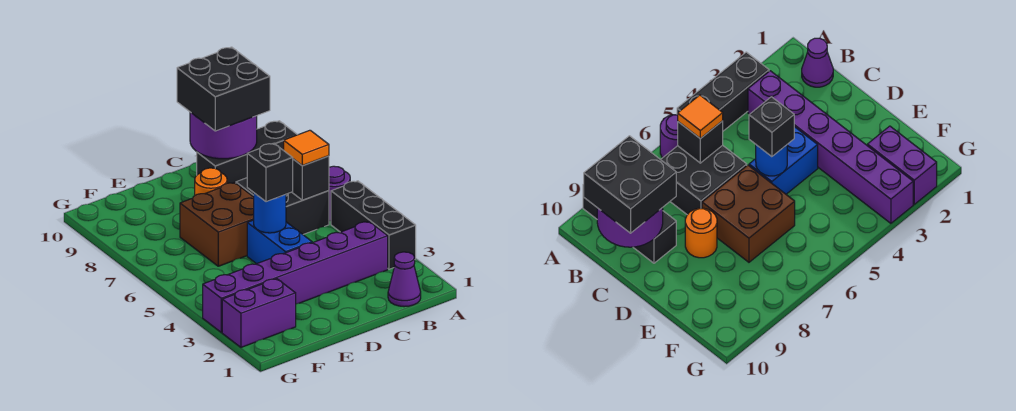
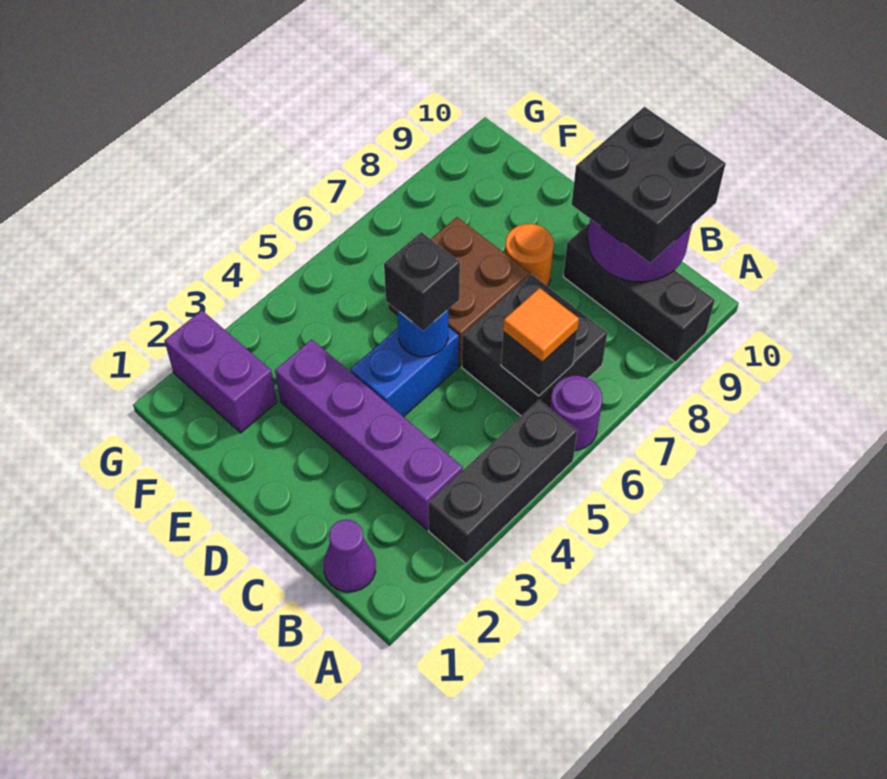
purple 1x6 brick [203,222,388,332] -> purple 1x4 brick [275,339,463,529]

